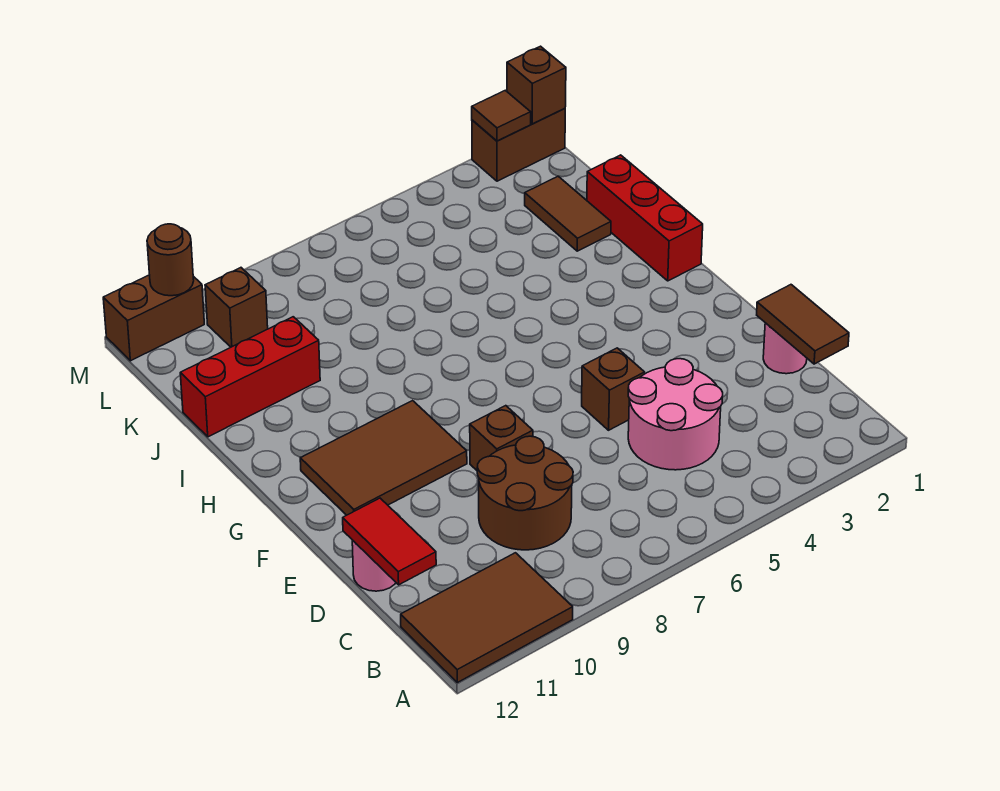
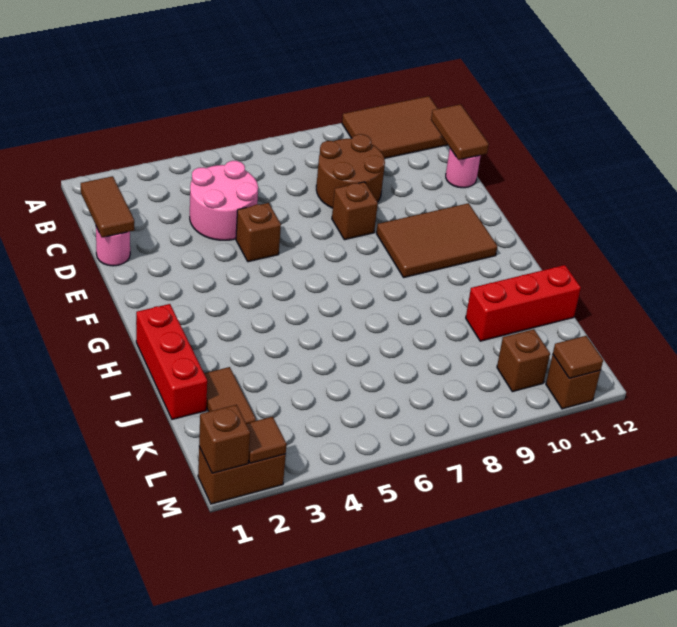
red 1x2 tile [343,498,436,585] -> brown 1x2 tile [431,104,489,160]
brown 1x2 brick [103,275,204,361] -> brown 1x1 brick [546,355,600,409]
brown 1x1 round brick [147,224,194,296] -> brown 1x1 tile [553,336,603,378]

